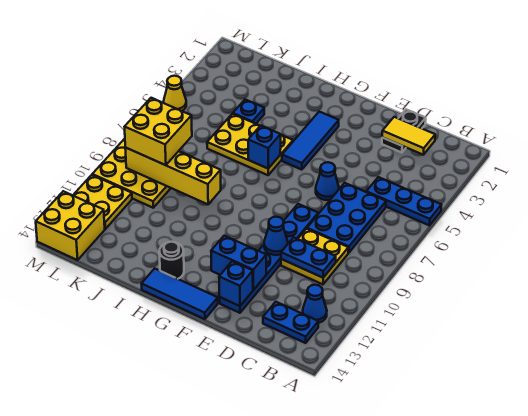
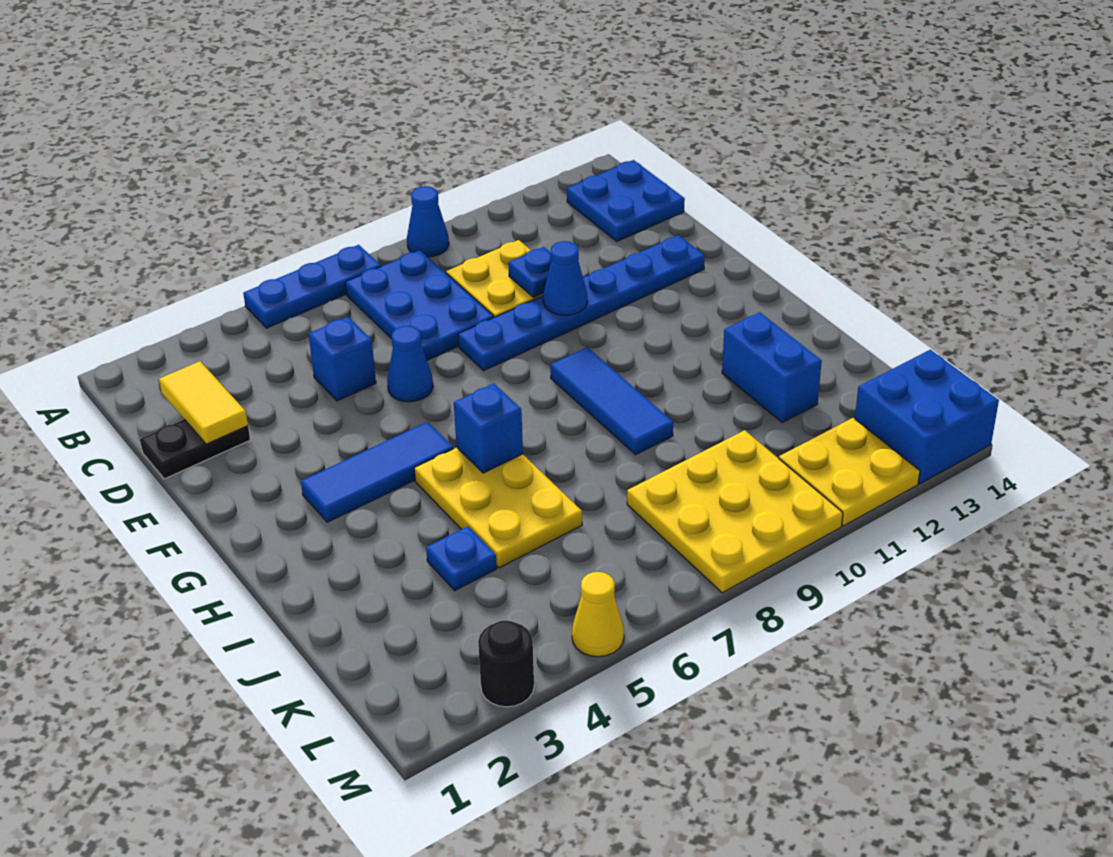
blue 1x3 plate [366,177,441,225] -> blue 1x3 plate turned to [243,245,381,328]
blue 1x1 cone [303,285,327,323] -> blue 1x1 cone moved to [407,186,449,257]
blue 1x2 plate [263,302,318,343] -> blue 2x2 plate [567,160,685,241]
blue 2x3 plate [307,183,386,253] -> blue 2x3 plate turned to [345,250,494,360]
blue 1x2 plate [281,237,336,278] -> blue 1x1 plate [508,247,551,298]
blue 1x2 brick [211,236,266,290] -> blue 1x2 brick moved to [722,312,822,423]
blue 1x1 brick [219,261,253,306] -> blue 1x1 brick moved to [309,317,376,401]
blue 1x3 tile [142,269,218,319] -> blue 1x3 tile moved to [550,347,673,455]
black 1x1 round brick [159,242,184,279] -> black 1x1 round brick moved to [478,620,534,707]
yellow 1x4 brick [125,148,221,204] -> none
yellow 2x2 brick [125,98,192,165] -> none
yellow 2x2 brick [36,191,105,260] -> blue 2x2 brick [855,350,999,484]

